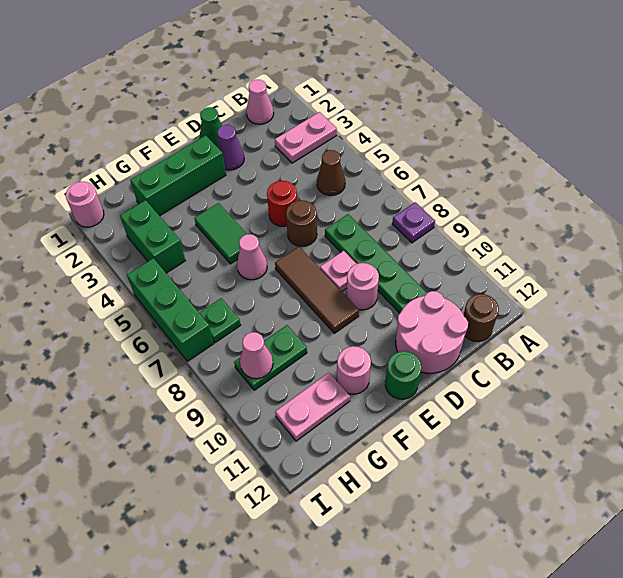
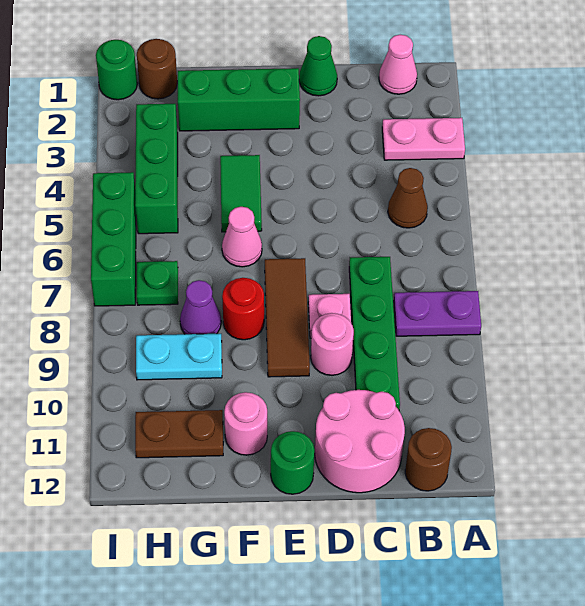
purple 1x1 plate [392,202,435,243] -> purple 1x2 plate [394,291,481,336]
purple 1x1 cone [217,125,244,170] -> purple 1x1 cone moved to [180,280,221,334]
red 1x1 round brick [267,181,297,227] -> red 1x1 round brick moved to [222,278,264,340]
brown 1x1 round brick [286,200,317,246] -> brown 1x1 round brick moved to [137,39,177,99]
green 1x2 plate [234,325,307,390] -> cyan 1x2 plate [136,334,222,380]
pink 1x2 plate [275,373,350,441] -> brown 1x2 plate [135,410,223,458]
green 1x2 brick [120,200,185,273] -> green 1x3 brick [135,104,178,234]
pink 1x1 cone [240,332,273,379] -> none
pink 1x1 round brick [66,182,104,227] -> green 1x1 round brick [96,40,137,100]

